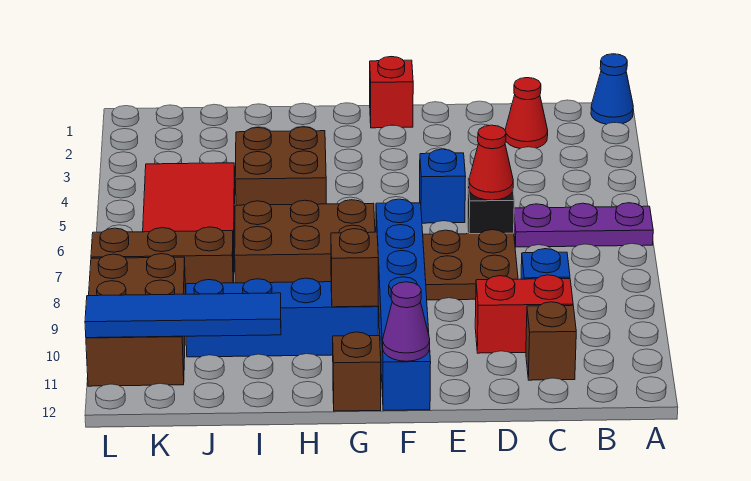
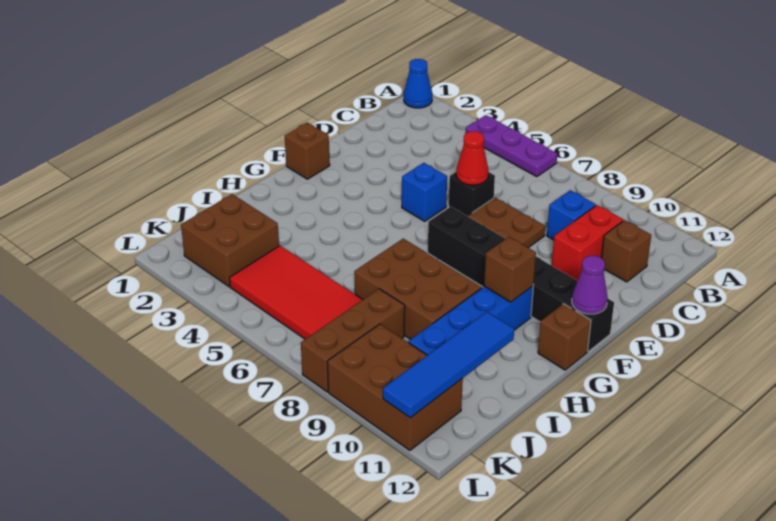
purple 1x3 plate [514,203,653,247] -> purple 1x3 plate turned to [466,115,557,177]
red 1x1 cone [505,78,548,149] -> none
red 1x1 brick [370,57,413,128] -> brown 1x1 brick [285,123,330,179]
blue 1x6 brick [376,199,431,410] -> black 1x6 brick [428,207,614,351]
brown 2x3 brick [235,200,375,283] -> brown 2x3 brick turned to [354,239,482,339]
brown 2x2 brick [235,127,326,205] -> brown 2x2 brick moved to [181,194,279,287]

